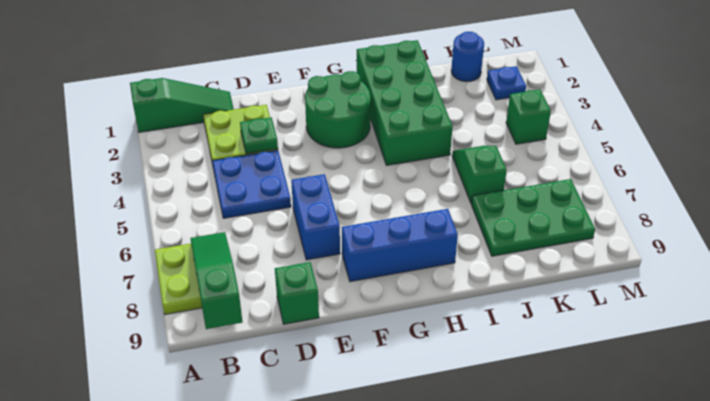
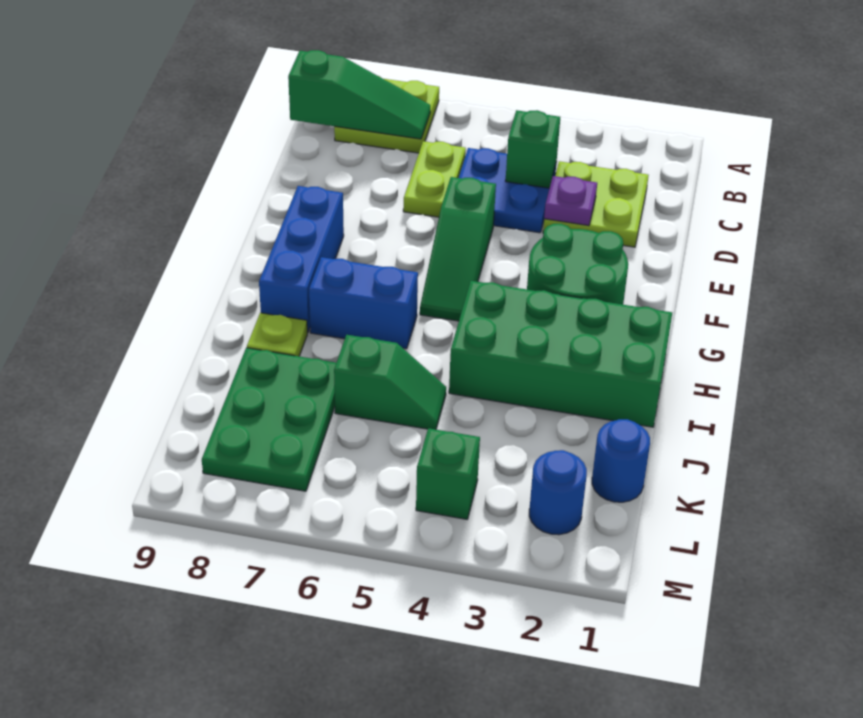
green 1x3 slope [130,78,234,132] -> green 1x3 slope moved to [420,177,496,321]
none -> lime 1x2 plate [403,141,466,217]
green 1x1 plate [240,117,278,154] -> purple 1x1 plate [544,176,597,226]
green 1x1 brick [275,262,319,324] -> green 1x1 brick moved to [506,110,560,188]
blue 1x2 brick [291,174,340,260] -> blue 1x2 brick moved to [309,257,418,349]
none -> lime 1x1 plate [247,313,307,356]
blue 1x1 plate [487,66,526,100] -> blue 1x1 round brick [529,450,587,535]

